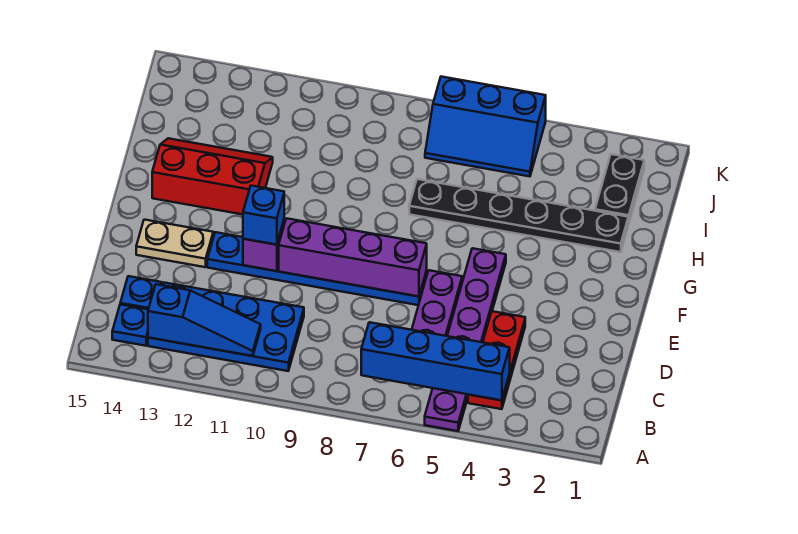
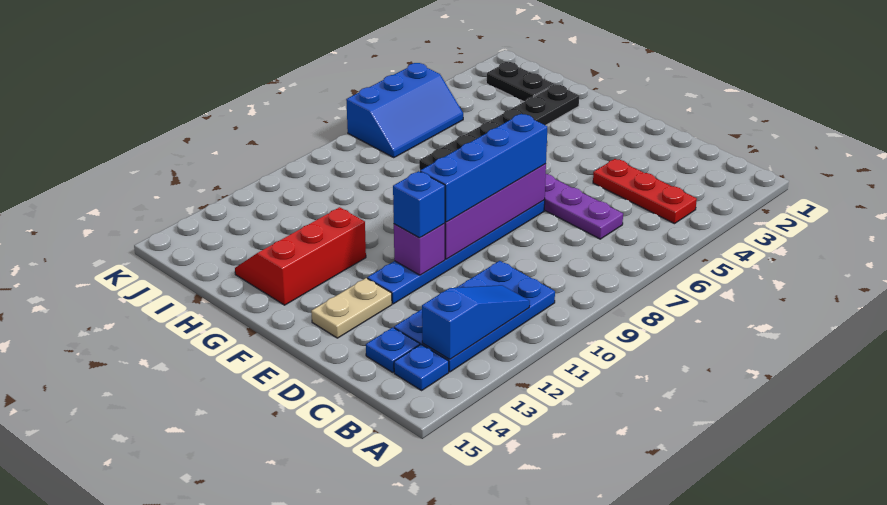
purple 1x6 plate [425,248,506,431] -> none
blue 1x4 brick [361,322,510,400] -> blue 1x4 brick moved to [420,114,547,222]

